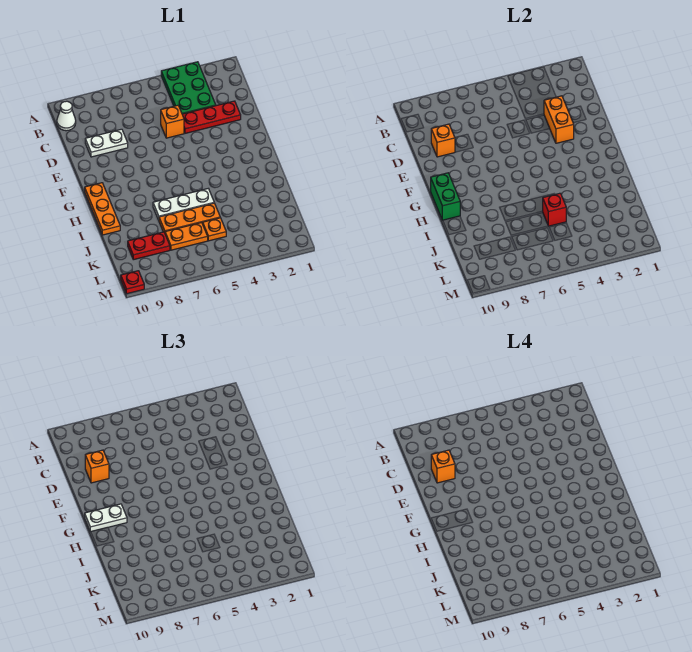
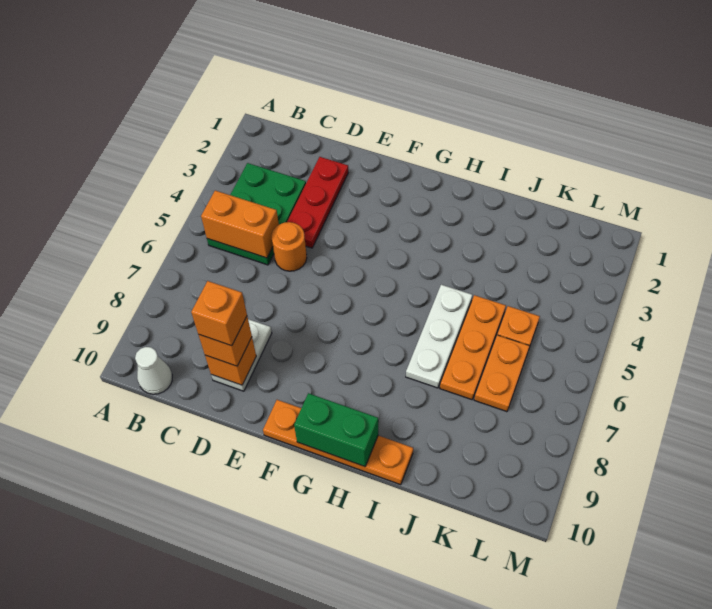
green 2x3 plate [161,62,216,114] -> green 2x3 plate turned to [207,163,306,265]
orange 1x2 brick [544,96,574,143] -> orange 1x2 brick moved to [201,191,279,258]
orange 1x1 brick [161,105,184,138] -> orange 1x1 round brick [272,222,307,271]
white 1x2 plate [85,504,127,532] -> none
orange 1x3 plate [85,183,120,235] -> orange 1x4 plate [263,400,413,485]
red 1x1 brick [543,193,566,226] -> none
red 1x2 plate [128,232,170,260] -> none
red 1x1 plate [121,271,144,294] -> none

